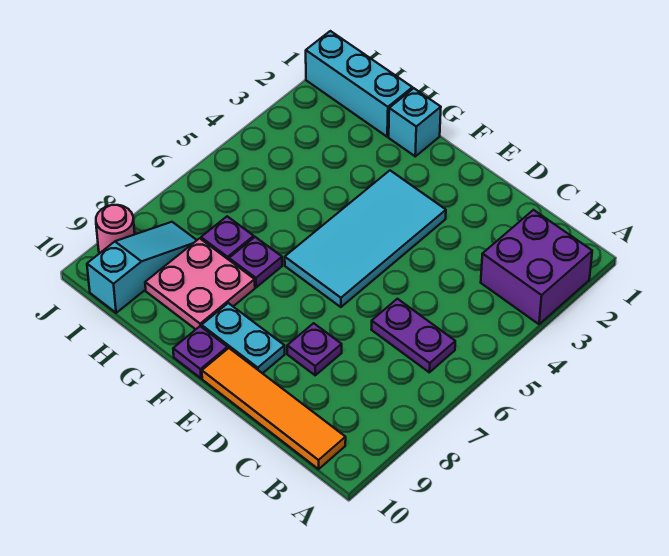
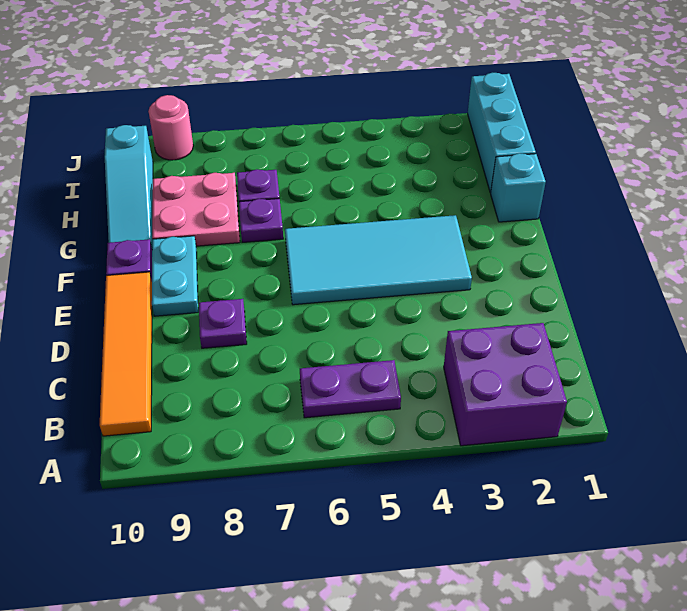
purple 1x2 plate [371,299,455,372] -> purple 1x2 plate turned to [300,360,401,418]
cyan 1x3 slope [87,222,197,313] -> cyan 1x3 slope turned to [105,125,153,246]

